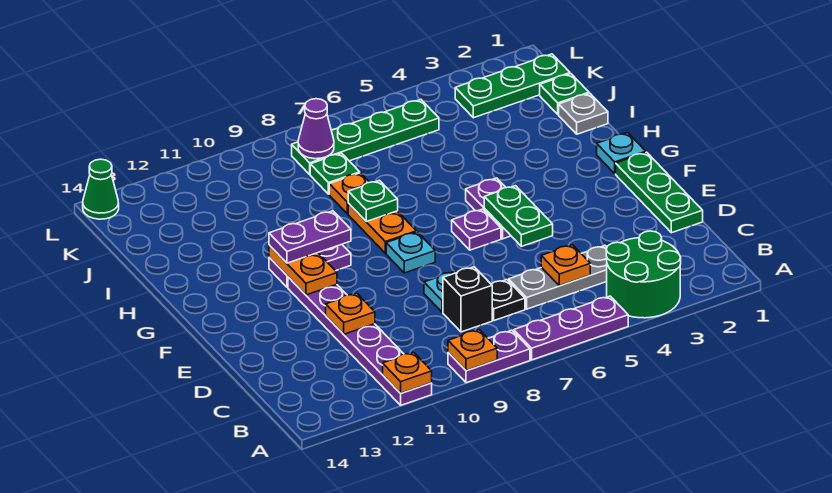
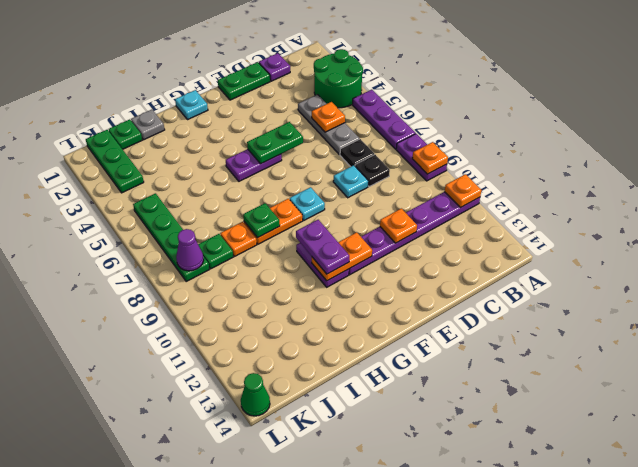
black 1x1 brick [443,267,492,332] -> black 1x1 plate [355,155,390,187]
green 1x3 plate [616,152,703,233] -> green 1x2 plate [218,62,270,100]
purple 1x1 plate [452,209,501,250] -> purple 1x1 plate moved to [259,53,290,81]

